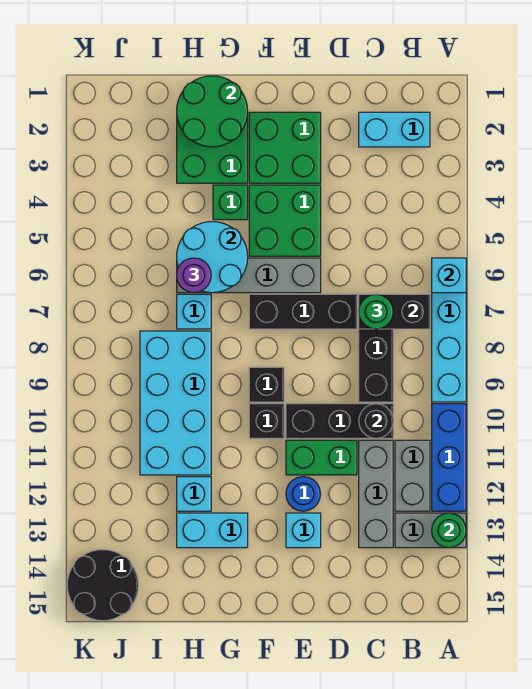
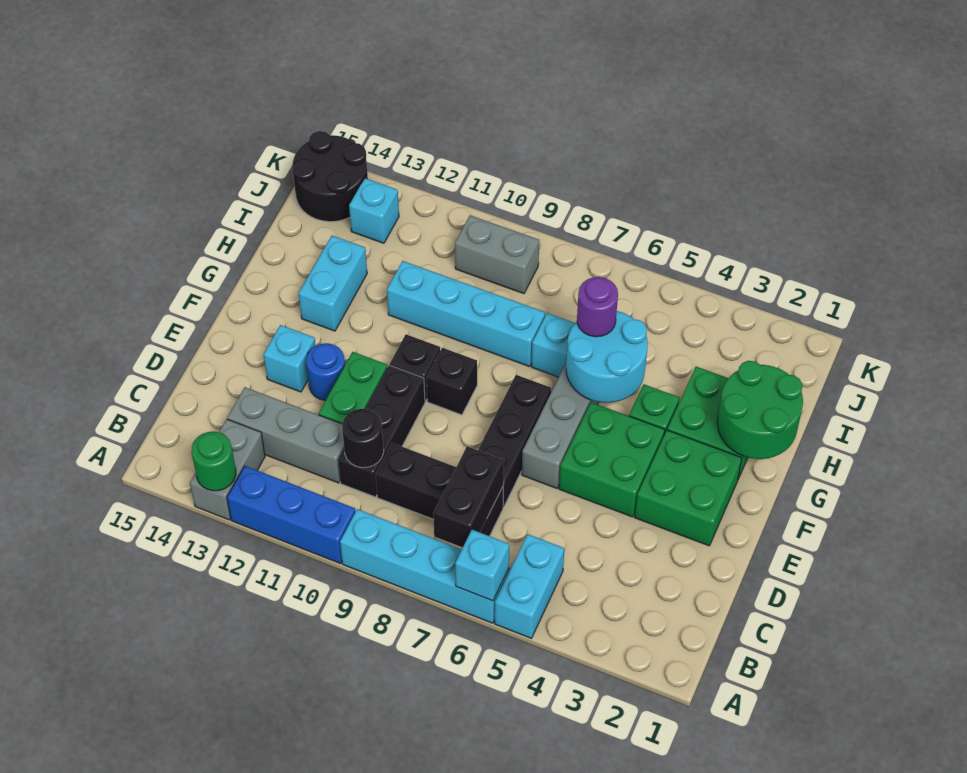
cyan 1x2 brick [359,112,430,147] -> cyan 1x2 brick moved to [495,534,564,638]
grey 1x2 brick [395,440,430,511] -> grey 1x2 brick moved to [455,215,539,294]
green 1x1 round brick [359,294,393,329] -> none
cyan 2x4 brick [140,331,211,475] -> cyan 1x4 brick [387,261,545,366]
cyan 1x1 brick [177,477,211,511] -> cyan 1x1 brick moved to [349,178,399,243]

